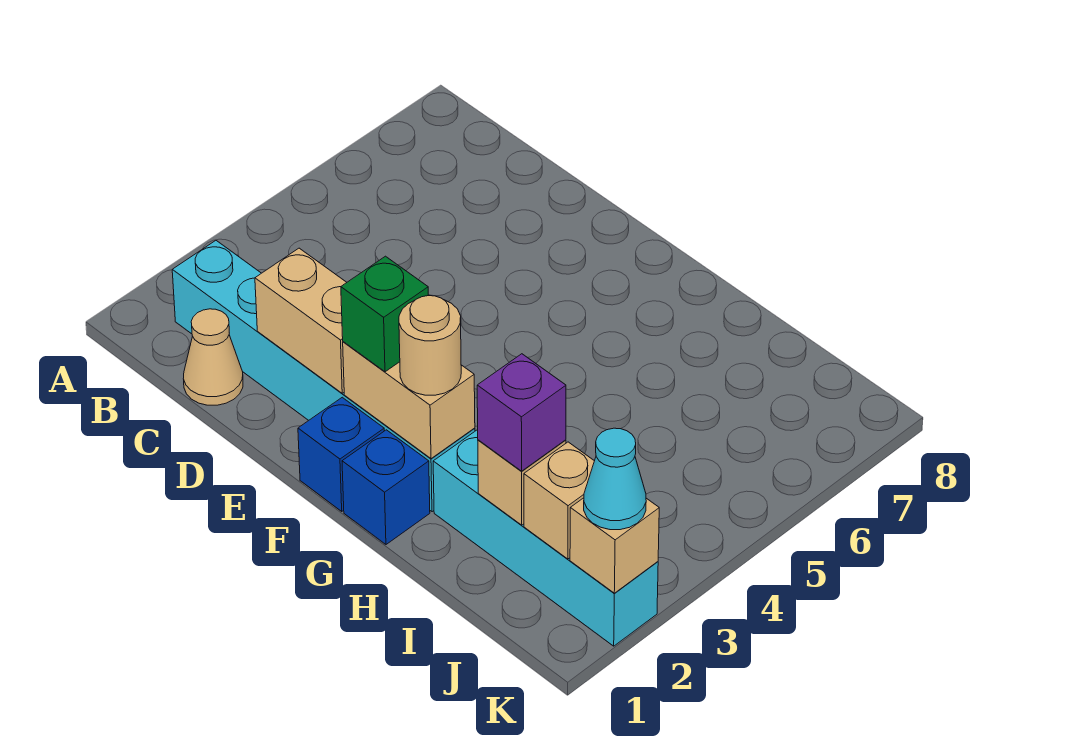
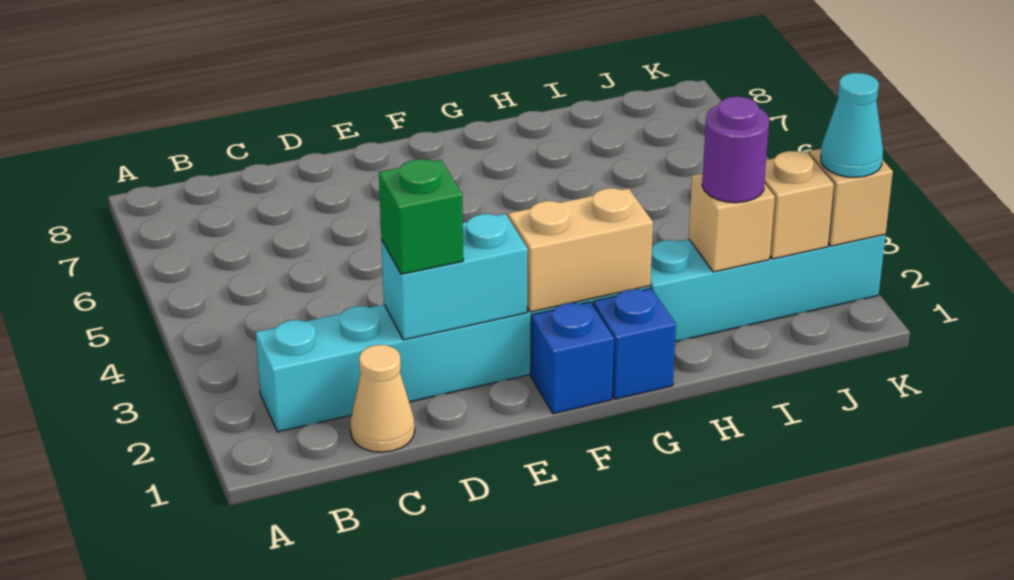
tan 1x2 brick [255,248,347,393] -> cyan 1x2 brick [381,214,528,340]
green 1x1 brick [341,256,428,372] -> green 1x1 brick moved to [379,159,463,274]
tan 1x1 round brick [399,296,461,395] -> none
purple 1x1 brick [477,354,566,471] -> purple 1x1 round brick [702,97,769,203]

